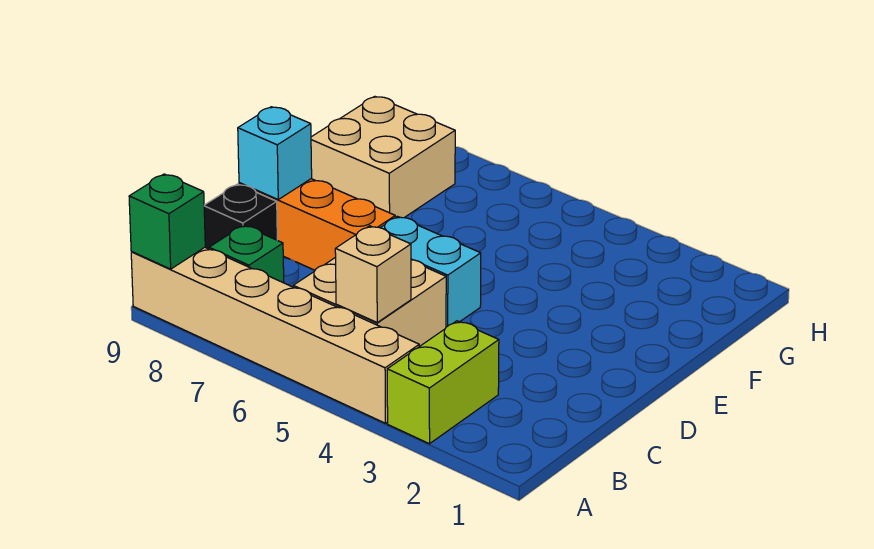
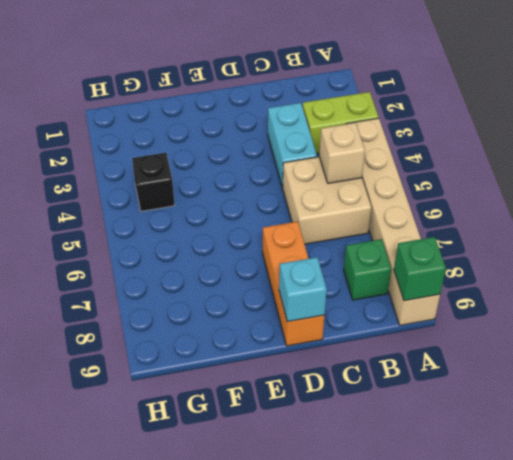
black 1x1 brick [204,184,277,249] -> black 1x1 brick moved to [132,153,175,211]
cyan 1x2 brick [380,216,481,327] -> cyan 1x2 brick moved to [268,103,317,188]
tan 2x2 brick [311,97,455,218] -> none

